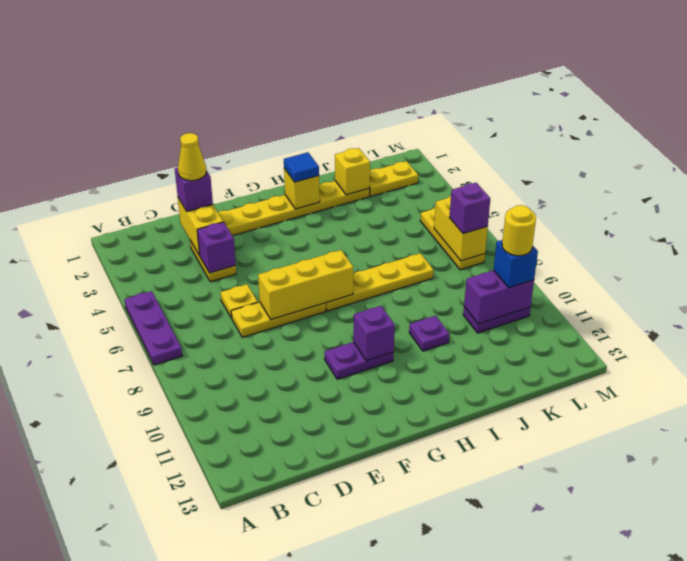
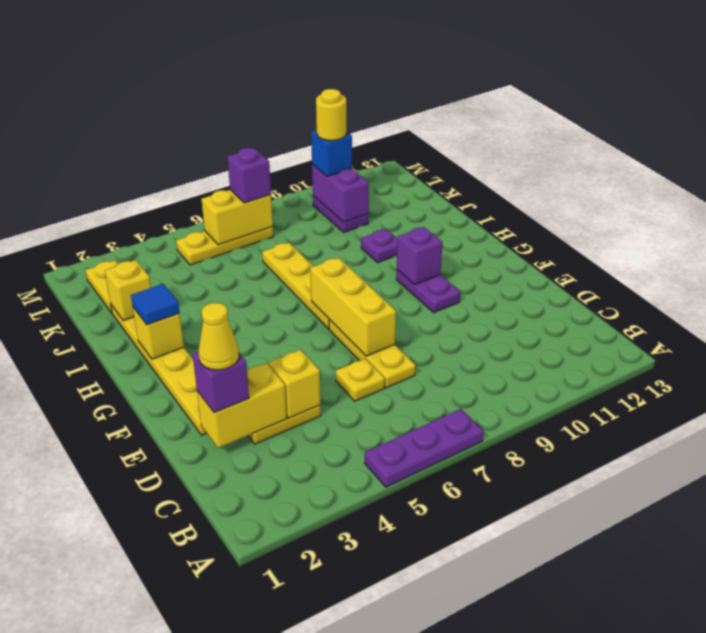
purple 1x1 brick [197,222,236,273] -> yellow 1x1 brick [268,350,320,418]

